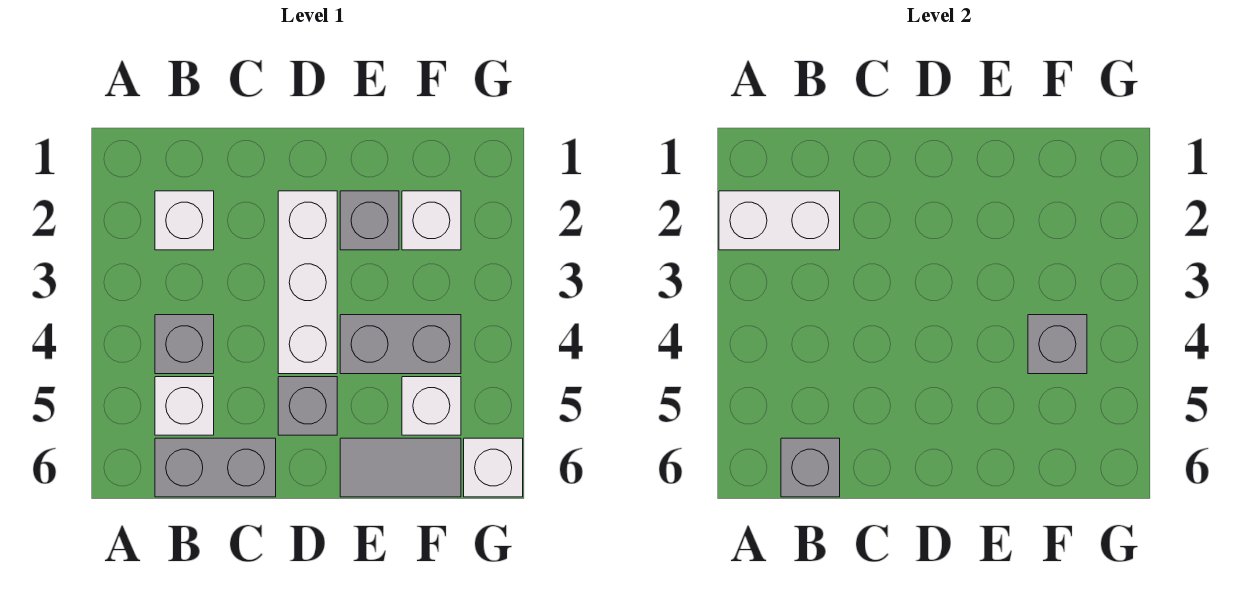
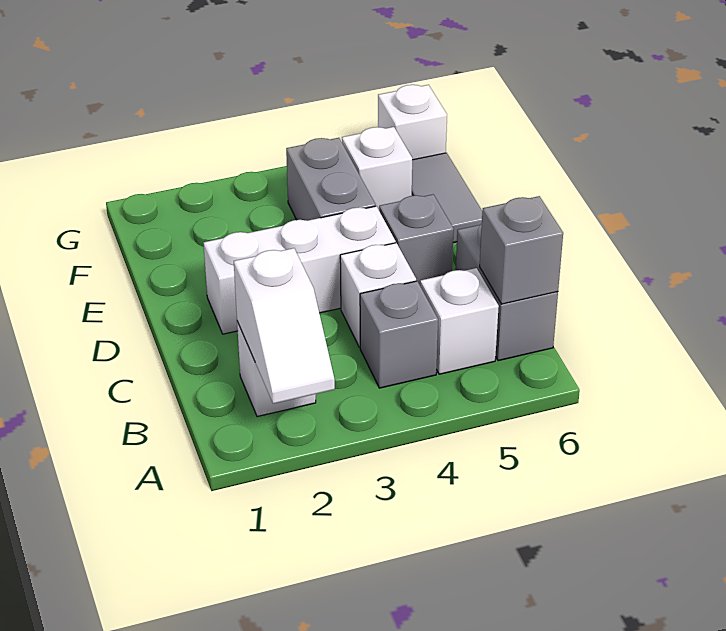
white 1x2 brick [719,191,840,250] -> white 1x2 slope [234,248,335,404]
grey 1x1 brick [340,191,399,250] -> none
white 1x1 brick [402,191,461,250] -> white 1x1 brick moved to [340,243,416,347]
grey 1x1 brick [1028,315,1087,374] -> none

